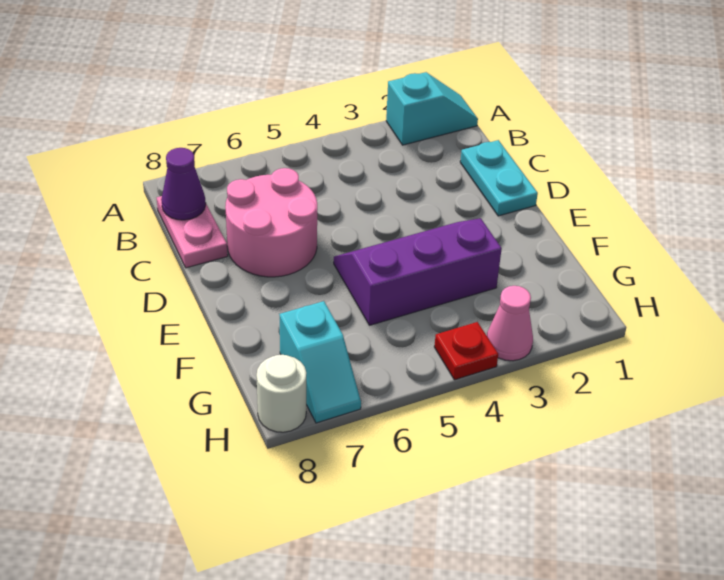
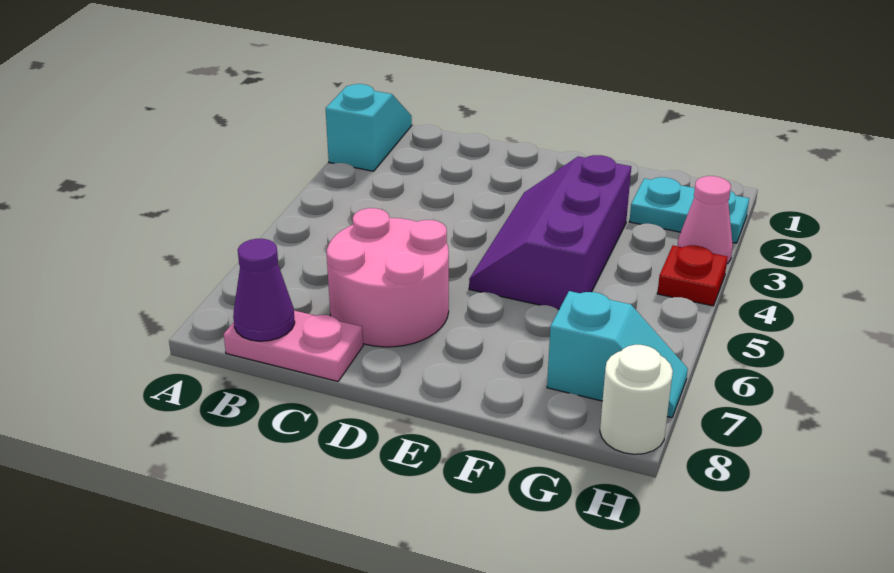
cyan 1x2 plate [460,140,538,216] -> cyan 1x2 plate moved to [629,177,749,243]

